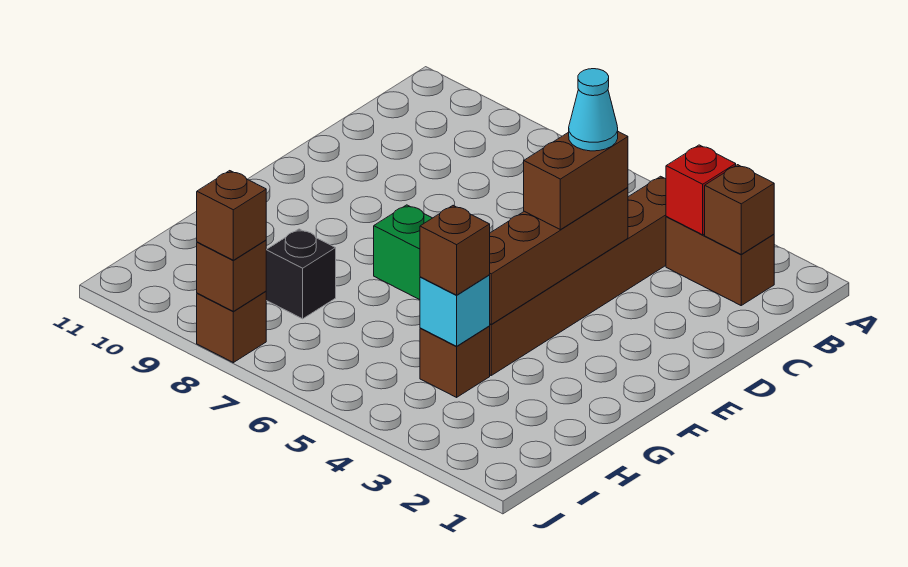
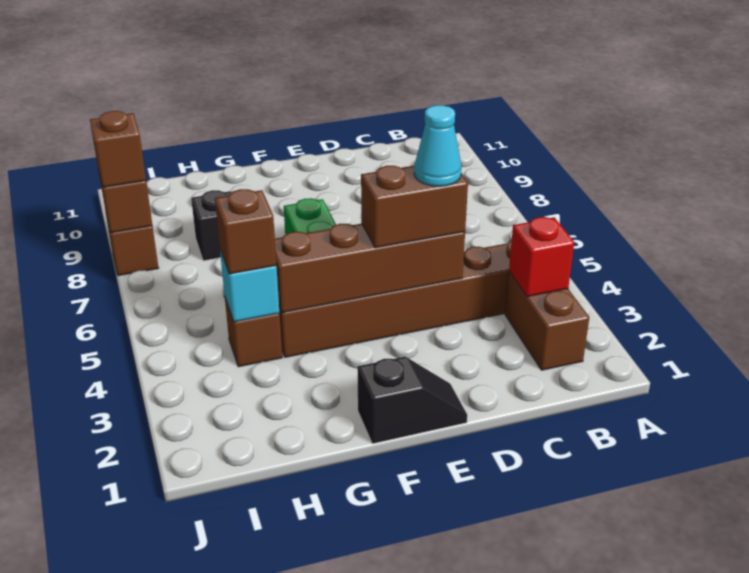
brown 1x1 brick [705,165,774,255] -> none
none -> black 1x2 slope [357,357,467,444]

